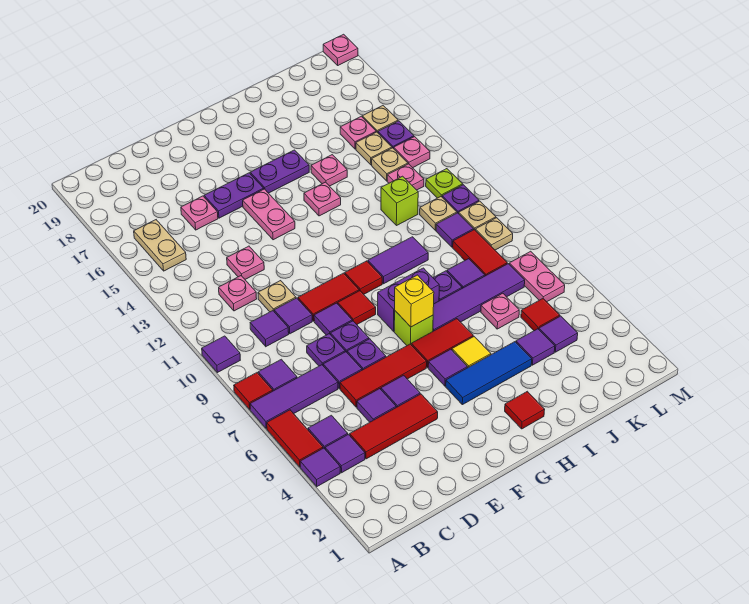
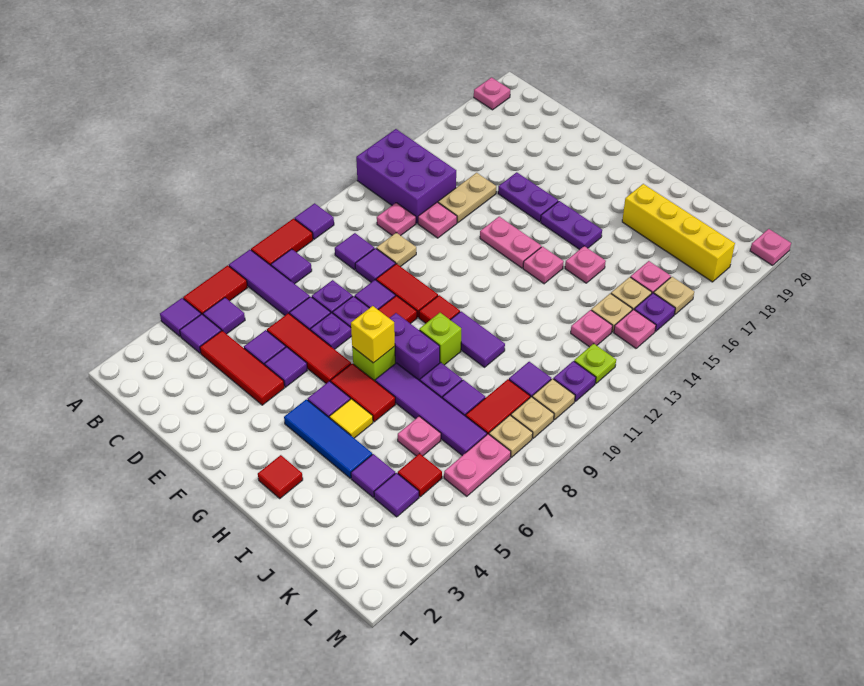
red 1x1 tile [234,373,273,410] -> red 1x2 tile [251,219,313,265]
none -> purple 2x3 brick [356,129,456,223]
tan 1x2 plate [134,220,186,271] -> tan 1x2 plate moved to [438,173,496,223]
pink 1x1 plate [181,196,218,230] -> pink 1x1 plate moved to [474,77,510,110]
pink 1x2 plate [243,189,295,240] -> pink 1x2 plate turned to [480,217,541,268]
none -> yellow 1x4 brick [622,184,735,282]
lime 1x1 brick [381,176,418,226] -> lime 1x1 brick moved to [419,313,461,365]
tan 1x1 plate [420,197,457,230] -> tan 1x1 plate moved to [489,415,533,457]

